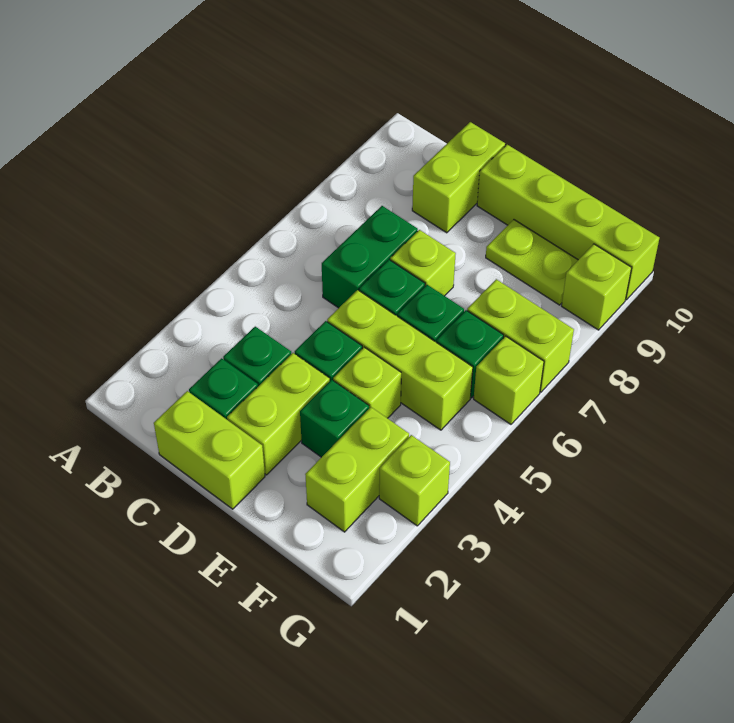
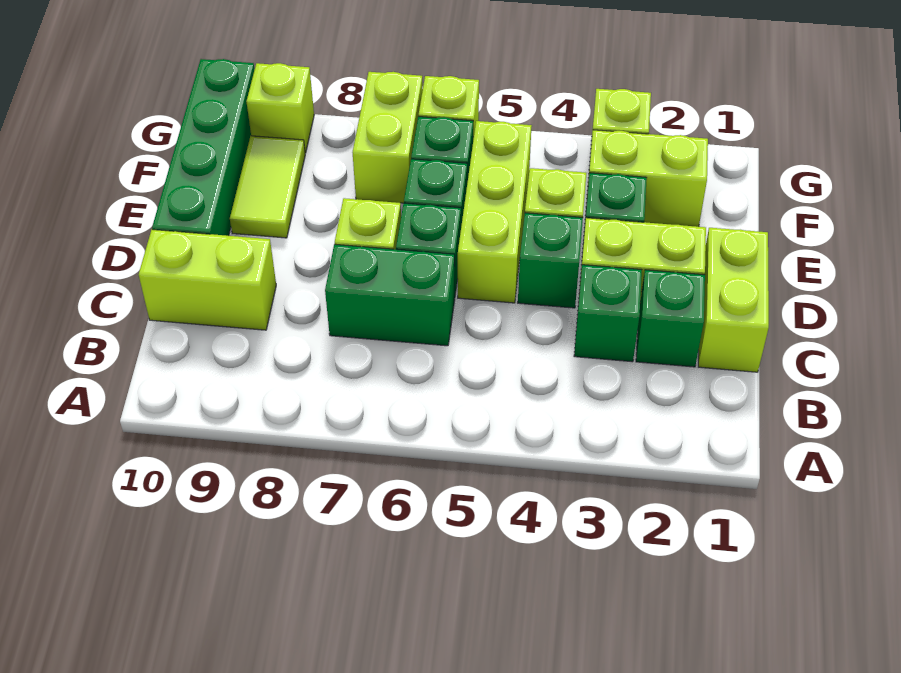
lime 1x4 brick [477,145,659,300] -> green 1x4 brick [152,59,255,236]
lime 1x2 plate [486,220,578,305] -> lime 1x2 tile [230,136,305,238]

